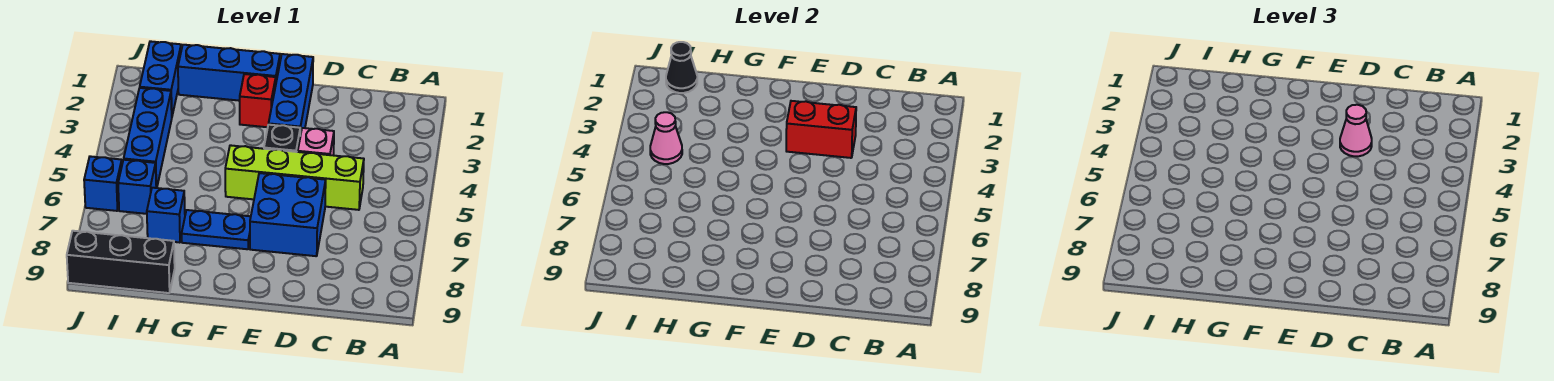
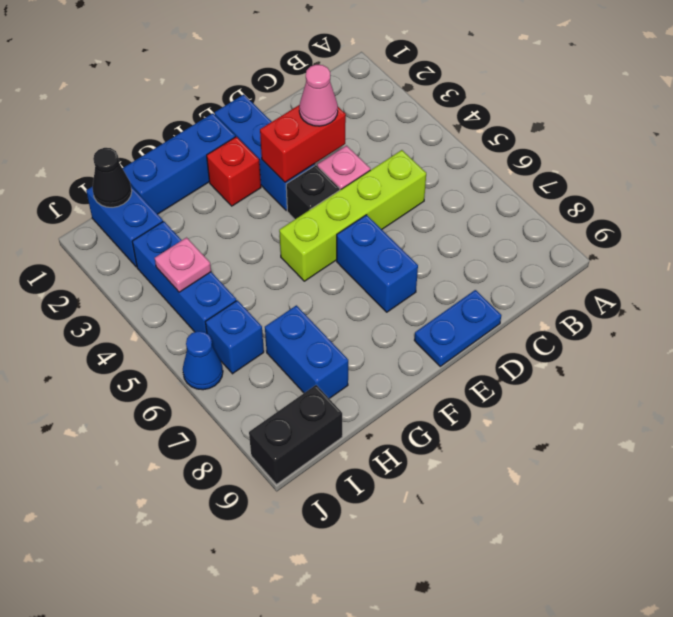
blue 2x2 brick [250,173,326,256] -> blue 1x2 brick [337,215,418,312]
blue 1x2 plate [182,210,251,249] -> blue 1x2 plate moved to [414,290,501,366]
blue 1x1 brick [147,188,185,243] -> blue 1x2 brick [265,305,348,399]
black 1x3 brick [67,231,175,293] -> black 1x2 brick [249,385,342,485]
pink 1x1 cone [650,112,682,164] -> pink 1x1 plate [155,238,211,292]
blue 1x1 brick [84,156,122,211] -> blue 1x1 cone [183,331,223,390]

